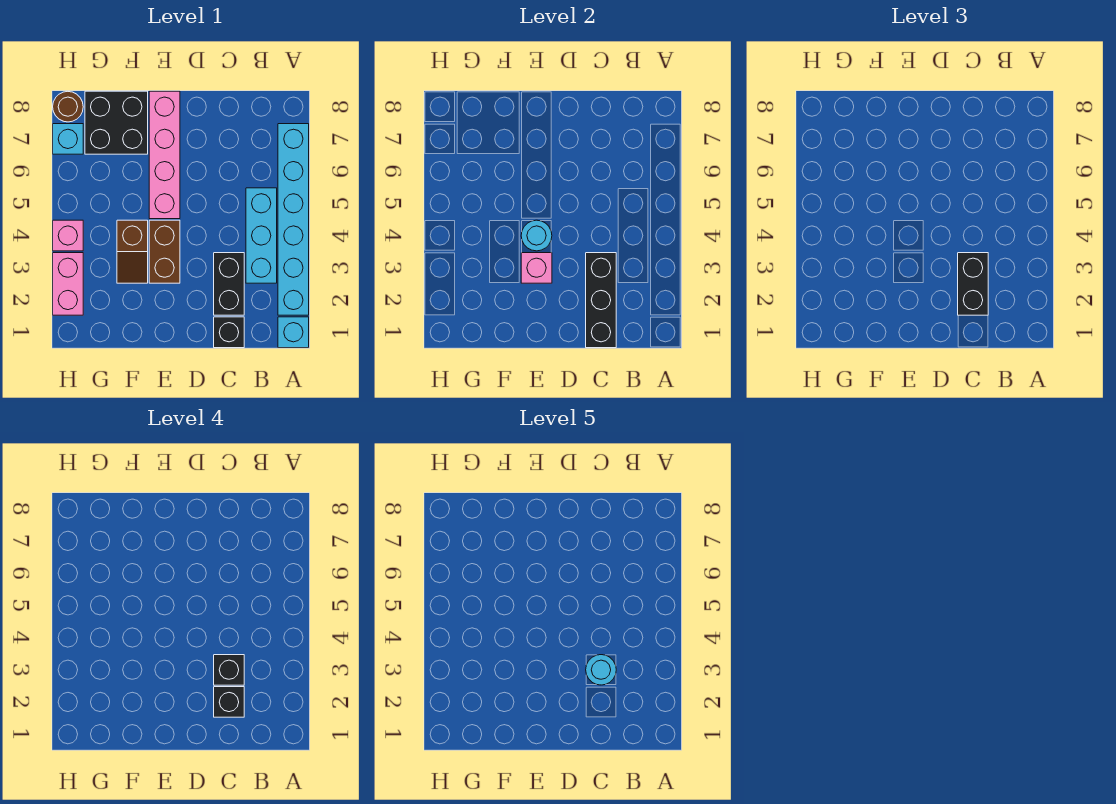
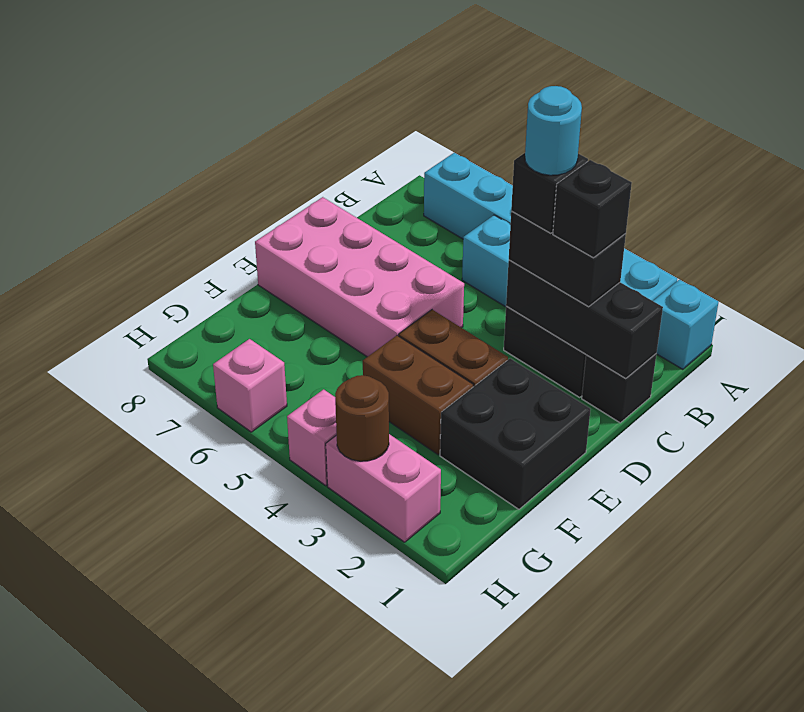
pink 1x1 brick [521,253,552,283] -> pink 1x1 brick moved to [213,339,287,432]
cyan 1x1 round brick [521,220,552,251] -> none
pink 1x4 brick [149,91,180,219] -> pink 2x4 brick [255,197,464,357]
brown 1x2 slope [117,220,148,283] -> brown 1x2 brick [363,336,473,455]
black 2x2 brick [85,91,148,154] -> black 2x2 brick moved to [440,358,591,509]
cyan 1x1 brick [53,124,83,154] -> none
brown 1x1 round brick [53,92,83,122] -> brown 1x1 round brick moved to [335,375,389,461]

